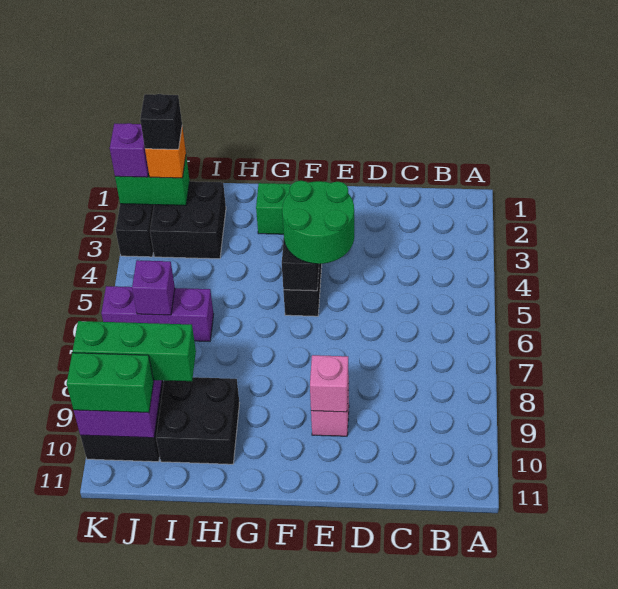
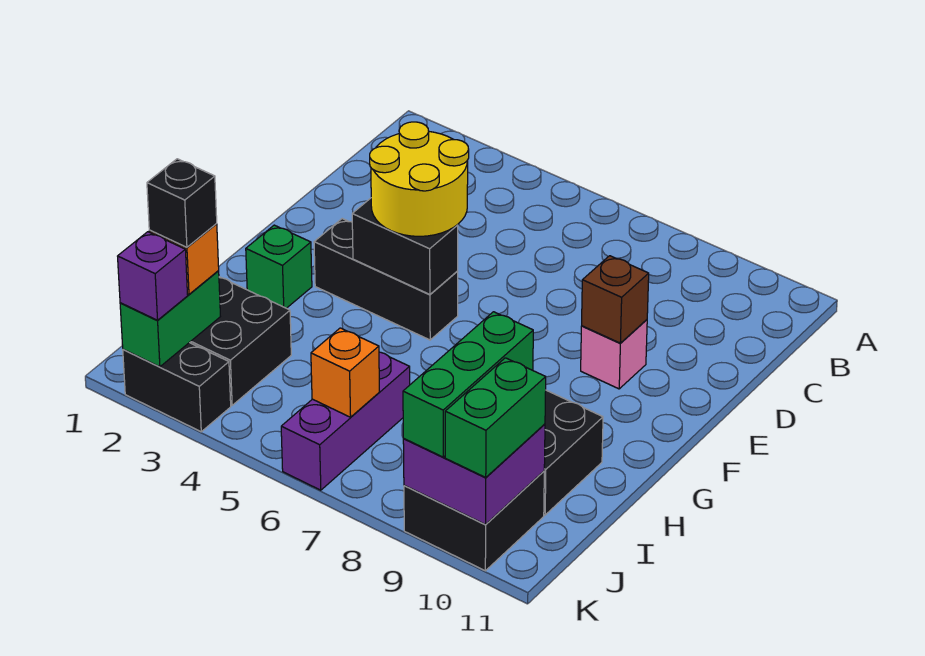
green 2x2 round brick [282,181,354,264] -> yellow 2x2 round brick [370,122,469,236]
pink 1x1 brick [310,355,349,412] -> brown 1x1 brick [582,256,649,343]
purple 1x1 brick [132,260,175,315] -> orange 1x1 brick [311,328,379,417]

